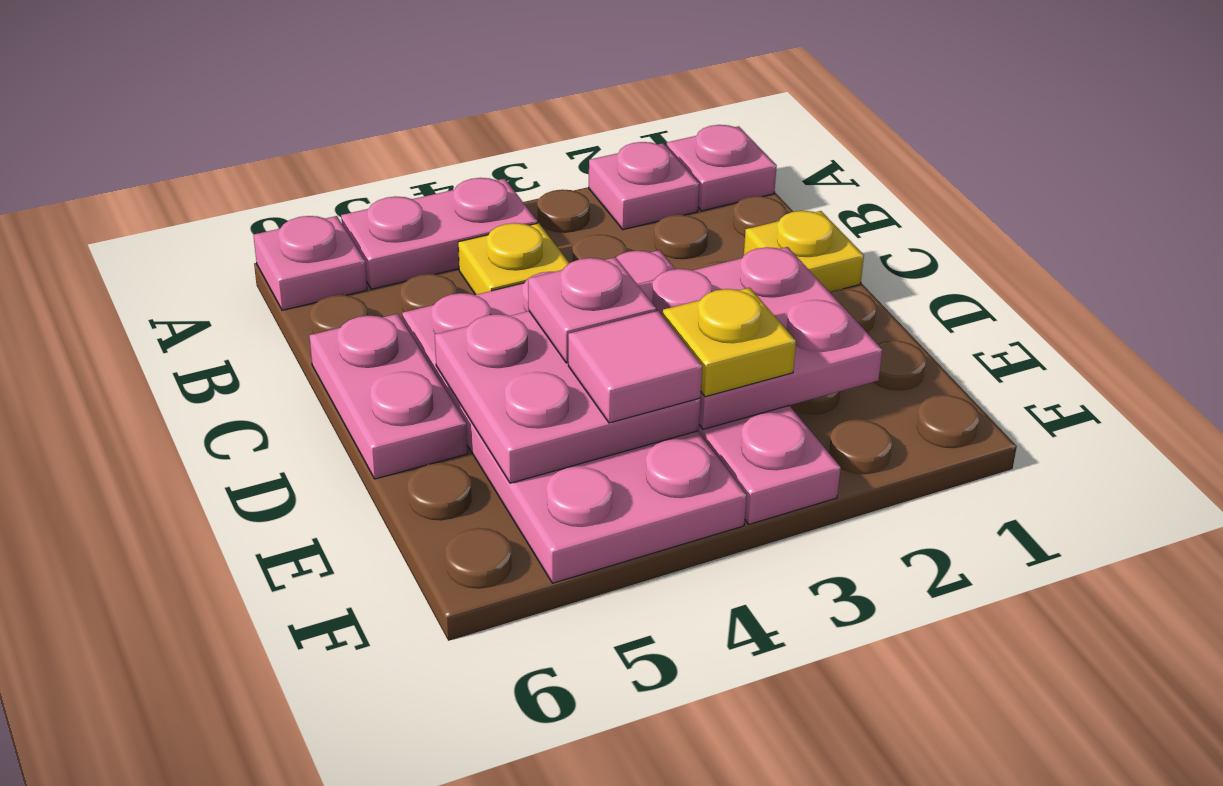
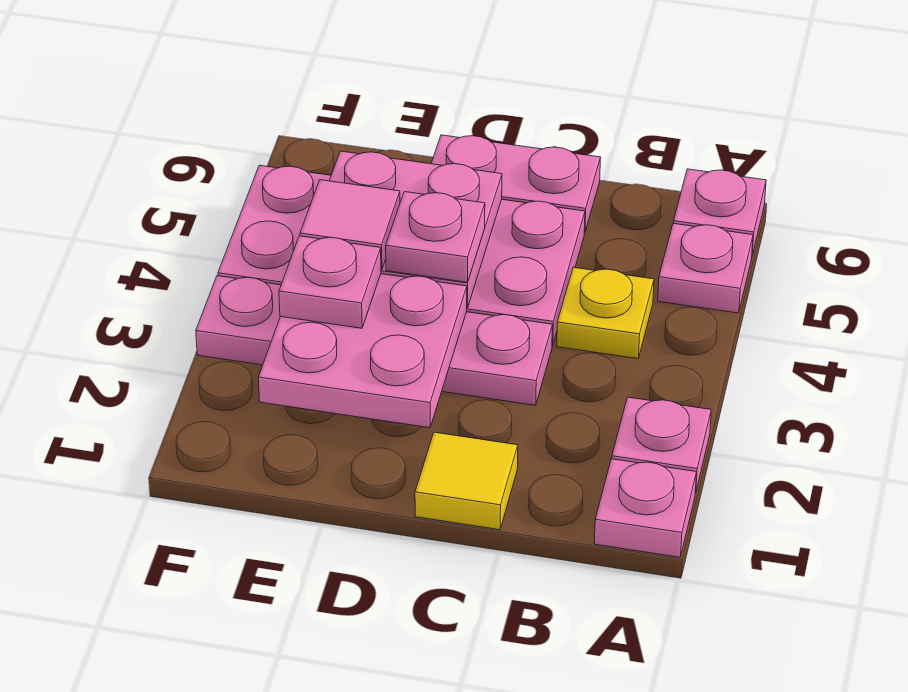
pink 1x2 plate [341,178,537,289] -> pink 1x1 plate [658,224,753,313]
yellow 1x1 plate [744,211,864,292] -> yellow 1x1 tile [415,432,518,530]
yellow 1x1 plate [663,288,796,397] -> pink 1x1 plate [279,236,381,328]

